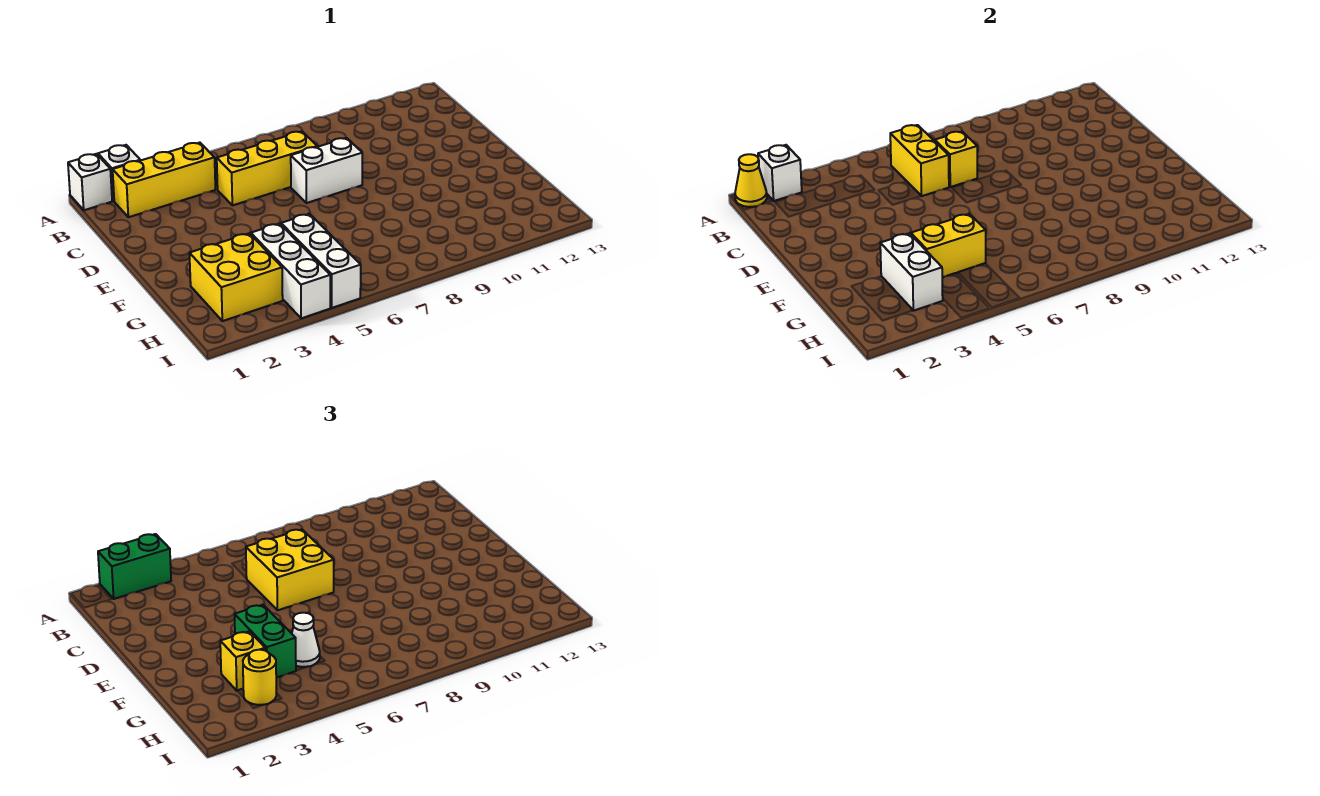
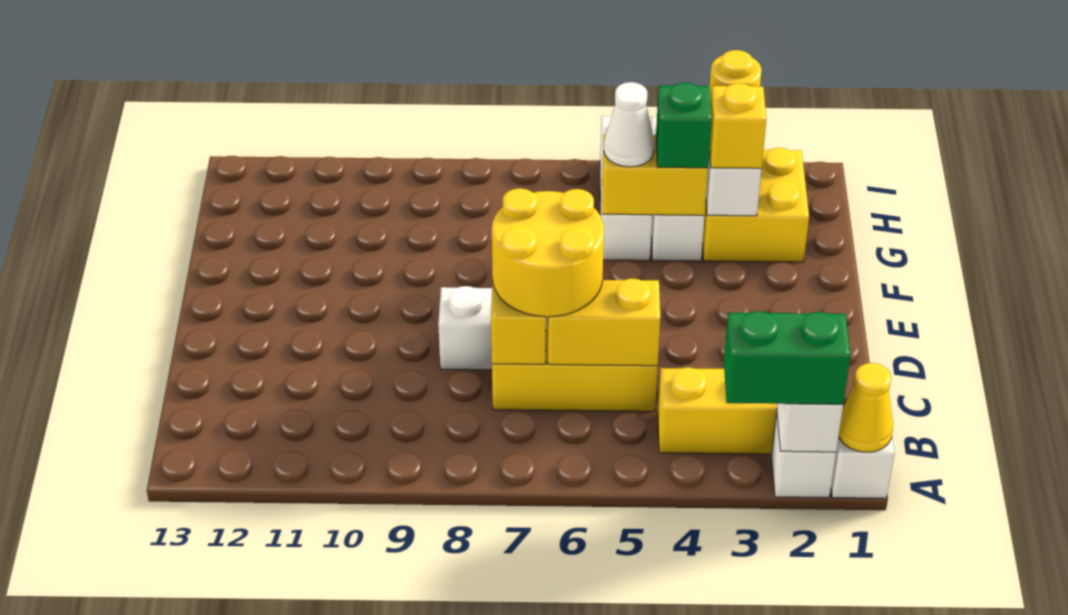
yellow 1x2 brick [890,125,949,196] -> yellow 1x2 brick turned to [548,278,660,366]
yellow 2x2 brick [246,529,334,610] -> yellow 2x2 round brick [492,188,604,317]
green 1x2 brick [235,605,296,678] -> green 1x1 brick [656,83,712,168]

